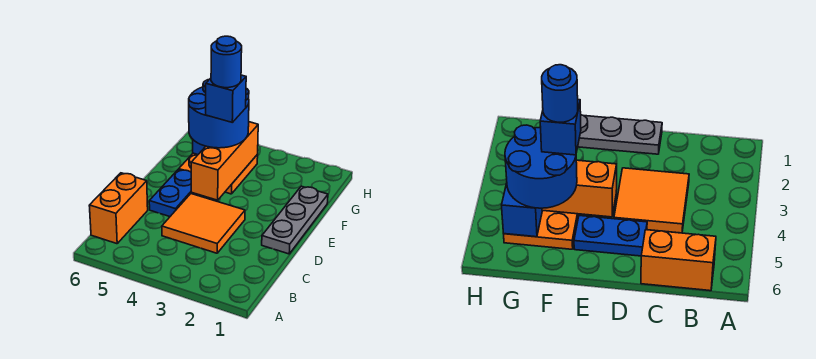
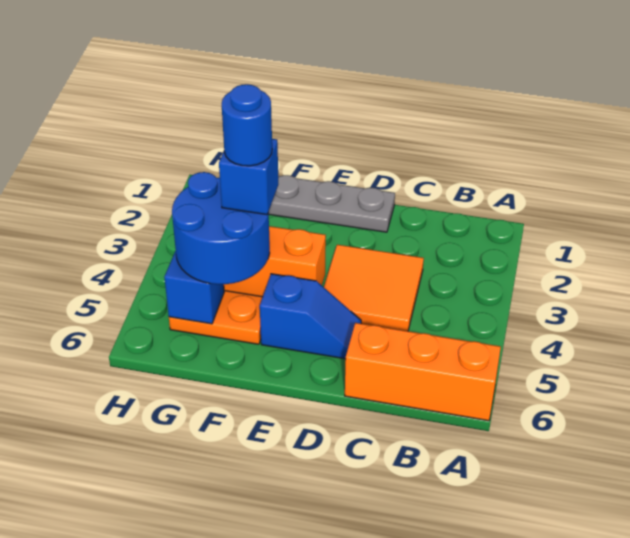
orange 1x2 brick [89,173,148,244] -> orange 1x3 brick [345,323,501,421]
blue 1x2 plate [149,169,197,216] -> blue 1x2 slope [260,274,361,359]

